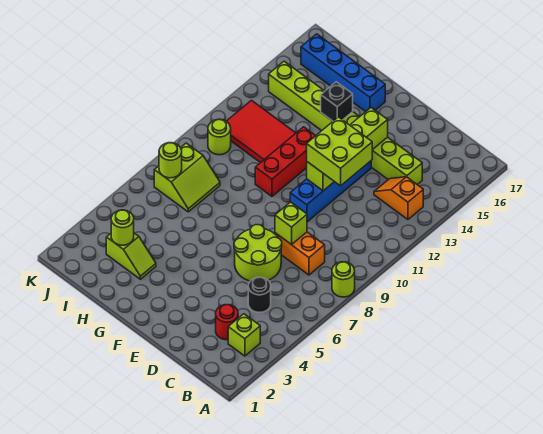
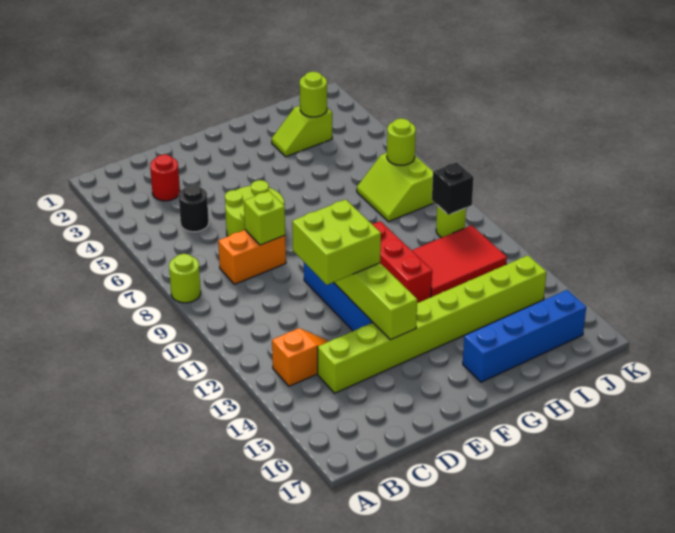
lime 1x1 brick [228,314,260,356] -> none
black 1x1 brick [321,82,353,121] -> black 1x1 brick moved to [432,162,474,215]

